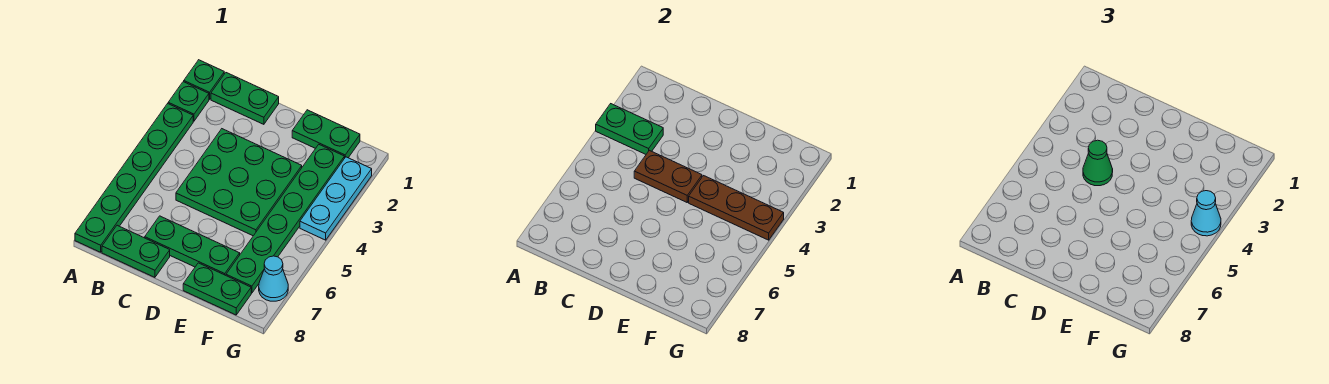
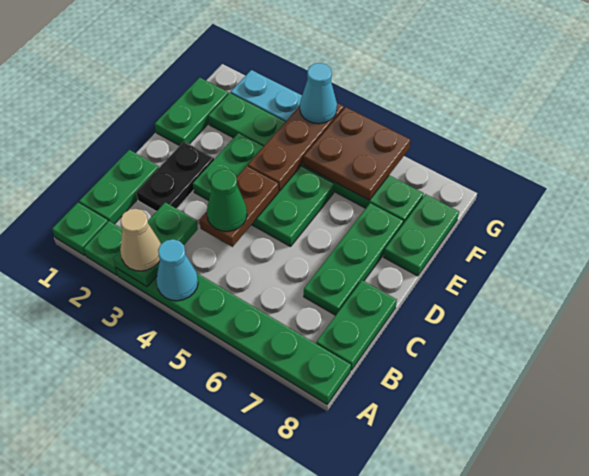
none -> tan 1x1 cone [120,209,161,271]
none -> black 1x2 plate [136,141,214,211]
green 3x3 plate [176,129,302,236] -> green 2x3 plate [193,133,334,246]
none -> brown 2x2 plate [304,107,411,200]
cyan 1x1 cone [259,256,288,301] -> cyan 1x1 cone moved to [156,239,198,301]

